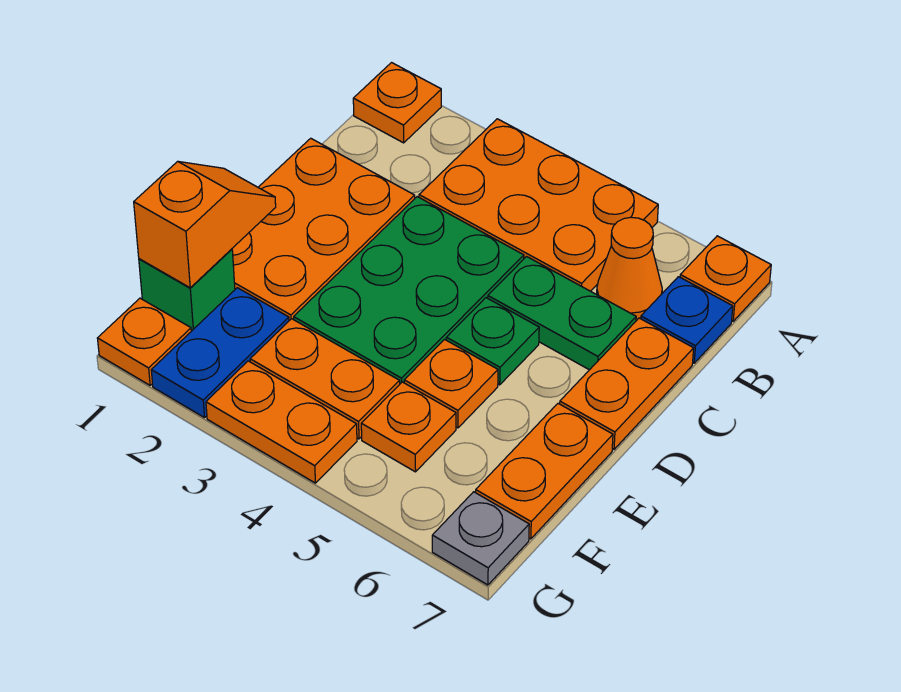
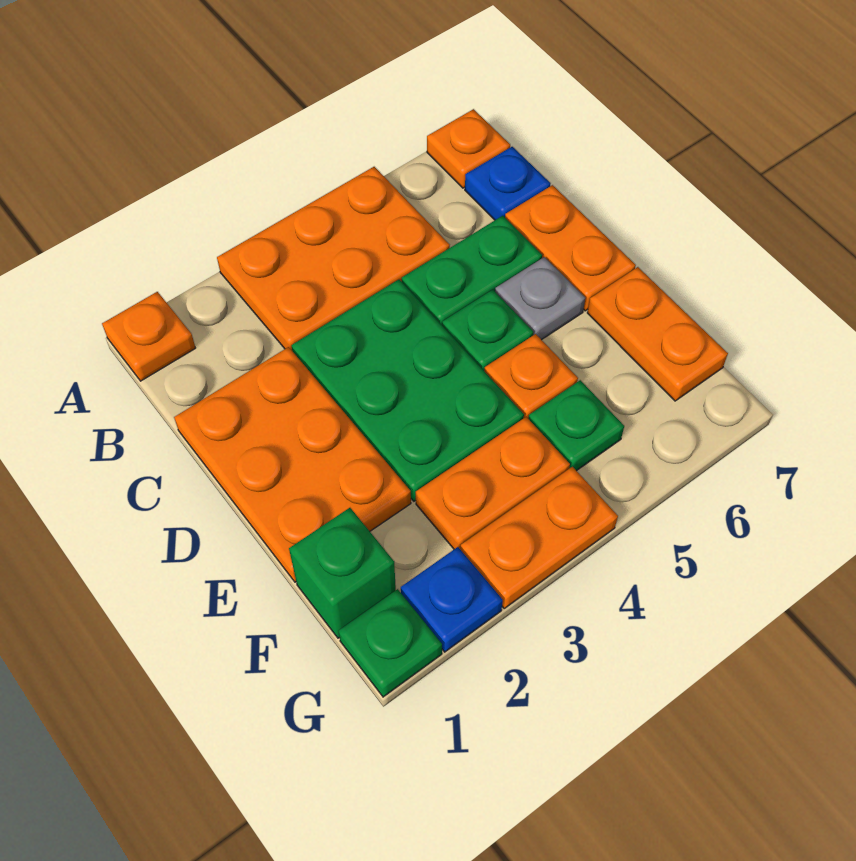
orange 1x1 cone [597,217,662,321] -> none
orange 1x2 slope [134,161,276,288] -> none
blue 1x2 plate [151,288,289,418] -> blue 1x1 plate [401,547,503,652]
orange 1x1 plate [361,382,456,472] -> green 1x1 plate [528,380,624,471]
orange 1x1 plate [97,298,191,385] -> green 1x1 plate [339,589,442,697]
grey 1x1 plate [432,492,529,585] -> grey 1x1 plate moved to [495,257,585,340]

